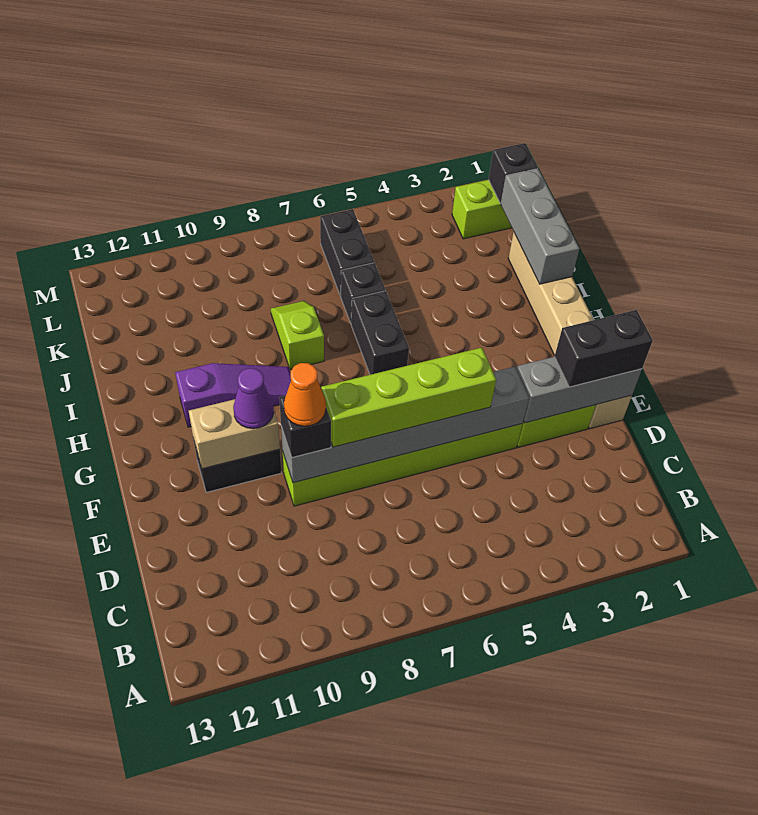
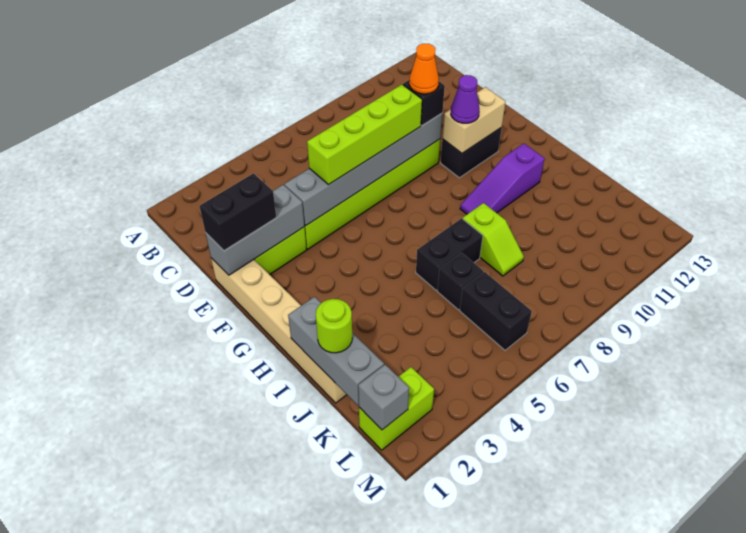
black 1x2 brick [351,291,409,375] -> black 1x2 brick turned to [416,218,483,290]
none -> lime 1x1 round brick [316,299,352,353]
black 1x1 brick [489,143,538,204] -> grey 1x1 brick [358,365,409,430]

